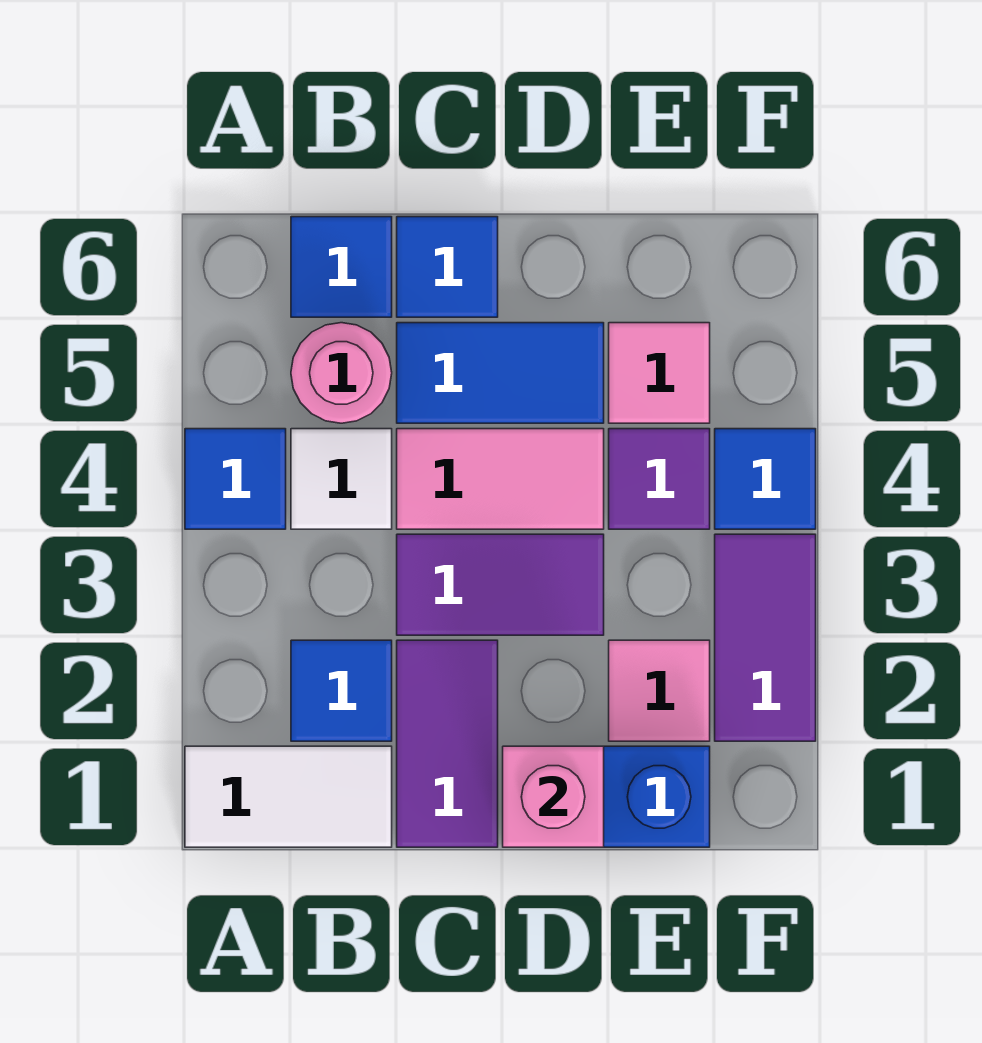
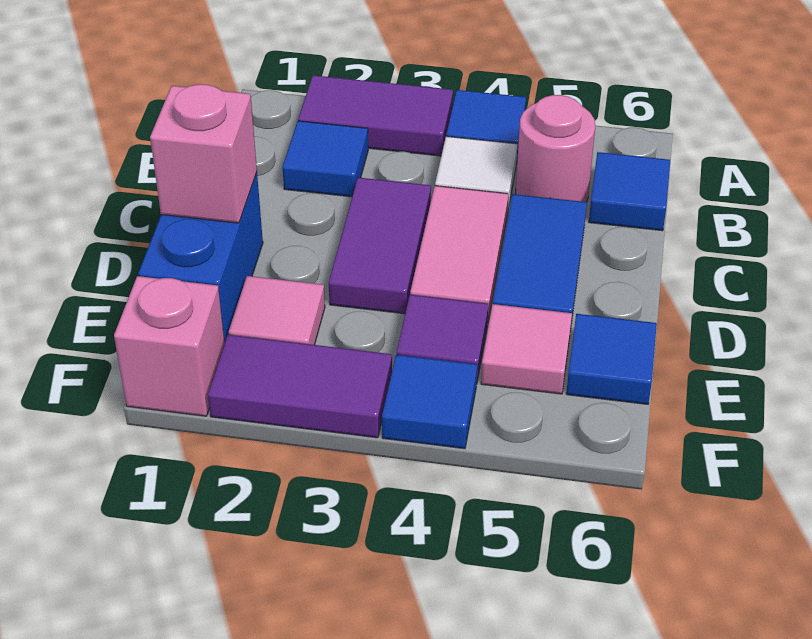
white 1x2 tile [185,746,392,847] -> none
purple 1x2 tile [397,640,498,847] -> purple 1x2 tile moved to [298,75,453,156]
blue 1x1 tile [397,217,498,317] -> blue 1x1 tile moved to [566,314,657,404]
none -> pink 1x1 brick [114,276,225,416]

